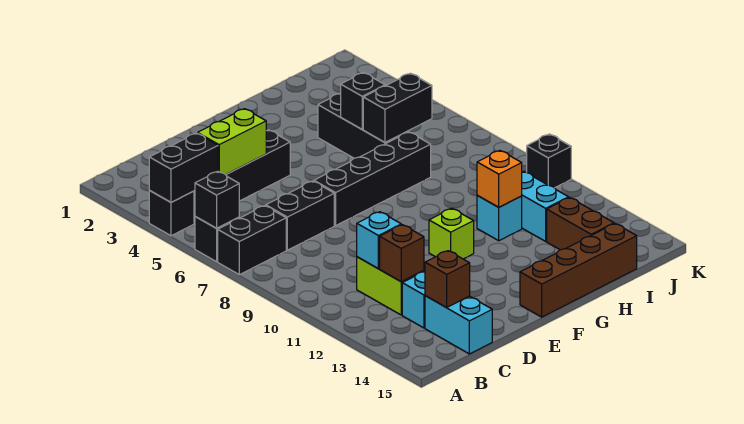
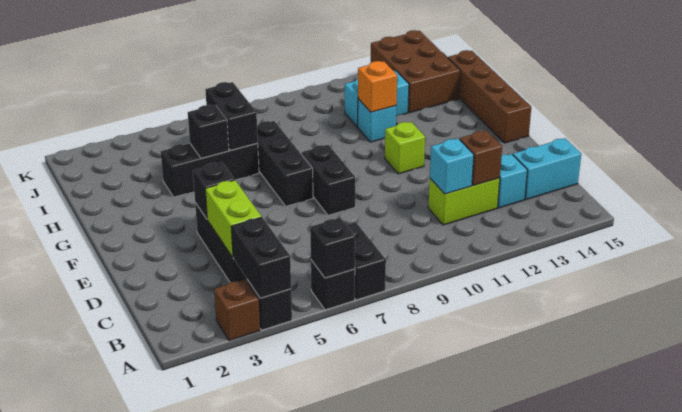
black 1x2 brick [266,181,334,250] -> black 1x2 brick moved to [301,145,355,215]
brown 1x1 brick [425,251,470,308] -> brown 1x1 brick moved to [214,280,260,341]
black 1x4 brick [314,132,431,226] -> black 1x3 brick [257,121,313,206]
brown 1x2 brick [547,197,614,250] -> brown 2x3 brick [371,30,460,113]
black 1x1 brick [527,134,571,188] -> black 1x1 brick moved to [193,162,235,219]

